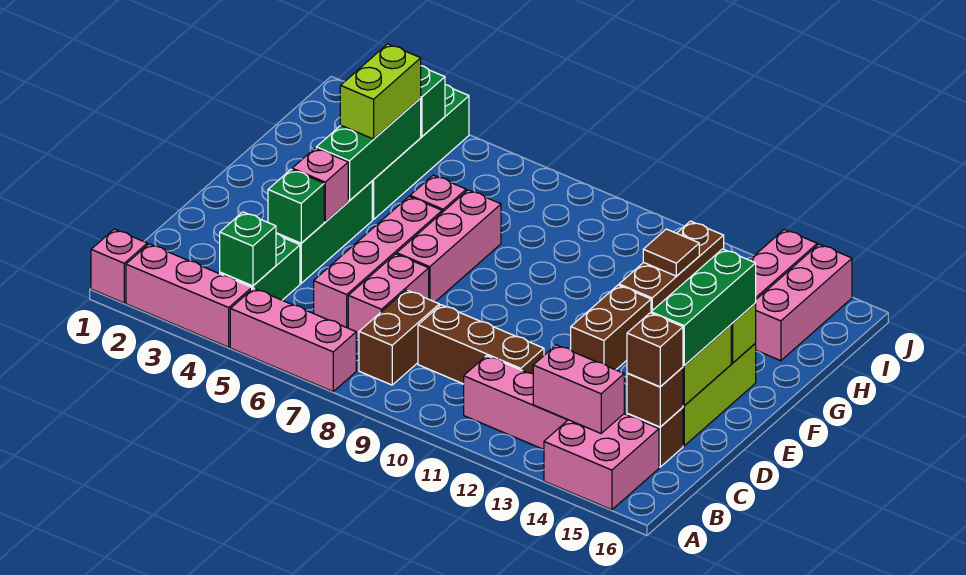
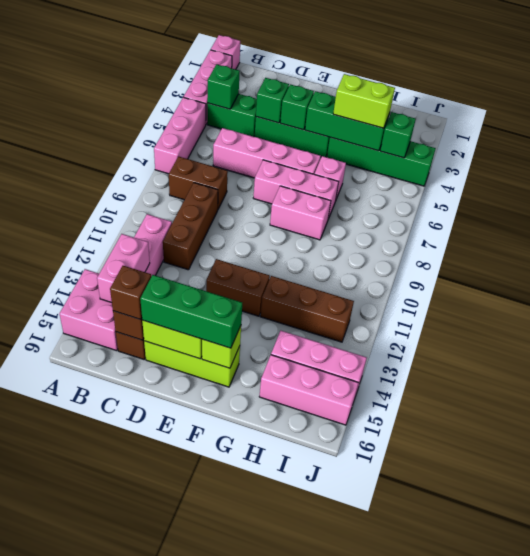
pink 1x2 brick [348,254,429,339] -> pink 1x2 brick moved to [270,186,331,240]
pink 1x1 brick [292,148,348,222] -> green 1x1 brick [280,84,314,130]
brown 1x1 tile [643,229,699,276] -> none

